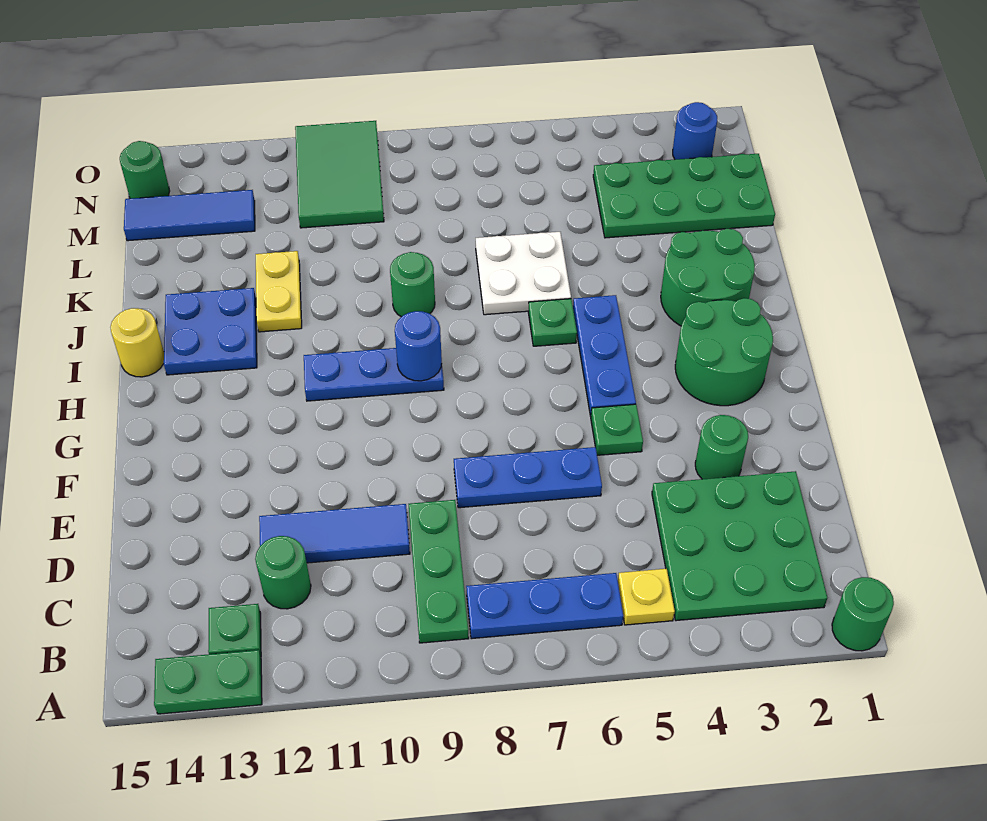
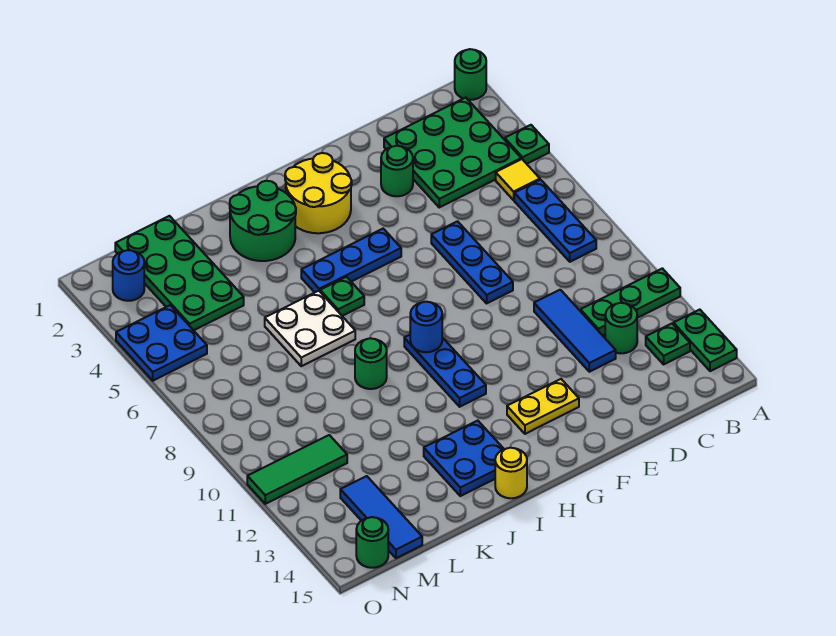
yellow 1x1 plate [618,569,675,625] -> yellow 1x1 tile [496,159,540,200]
green 1x3 plate [409,500,469,643] -> green 1x3 plate moved to [580,268,680,335]
green 1x1 plate [591,404,643,455] -> green 1x1 plate moved to [505,125,549,164]
green 2x2 round brick [675,298,773,406] -> yellow 2x2 round brick [285,153,352,233]
yellow 1x2 plate [256,251,302,332] -> yellow 1x2 plate moved to [507,379,579,434]
green 2x3 tile [295,121,384,228] -> green 1x3 tile [247,435,347,504]
none -> blue 2x2 plate [116,305,207,381]

